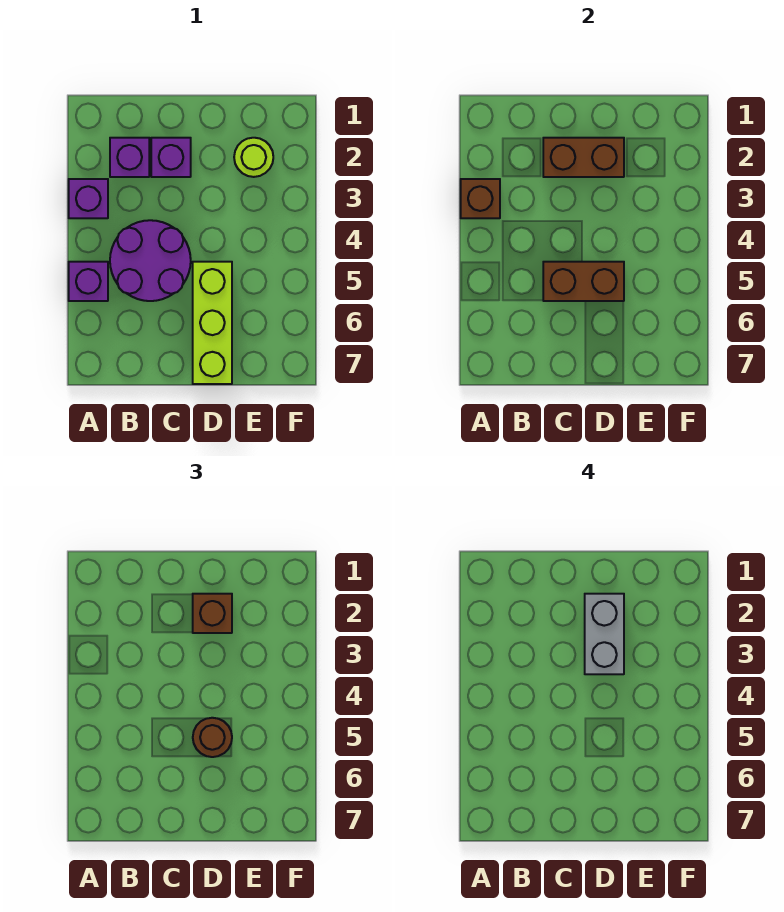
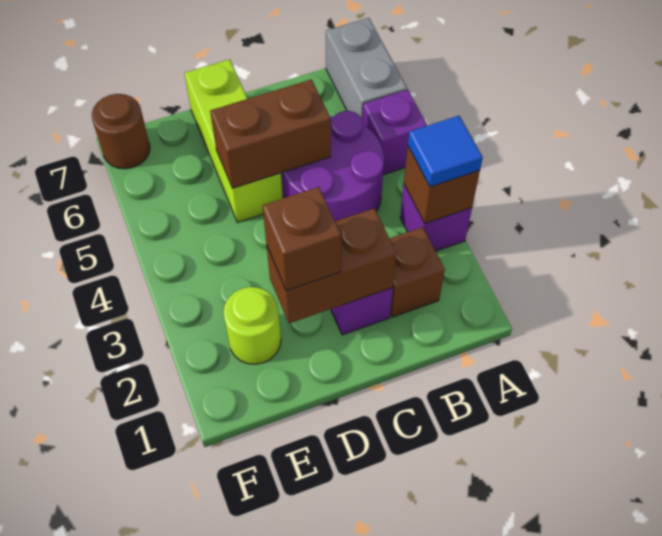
none -> blue 1x1 tile [408,116,483,187]
purple 1x1 brick [110,138,149,177] -> brown 1x1 brick [390,227,445,317]
grey 1x2 brick [585,594,624,674] -> grey 1x2 brick moved to [326,18,407,118]
brown 1x1 round brick [193,718,232,757] -> brown 1x1 round brick moved to [92,94,150,169]

